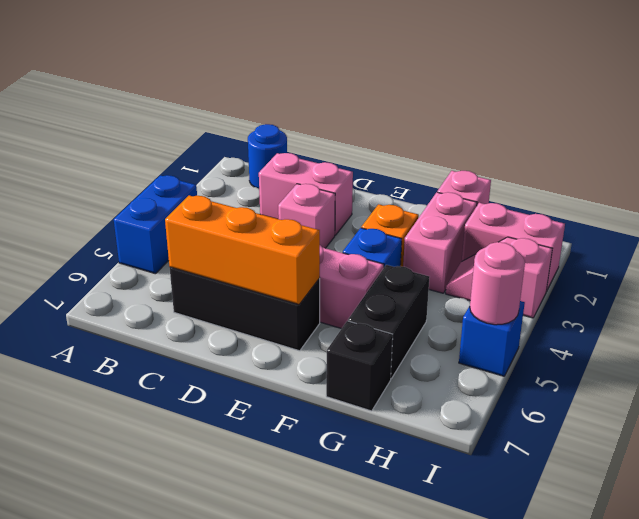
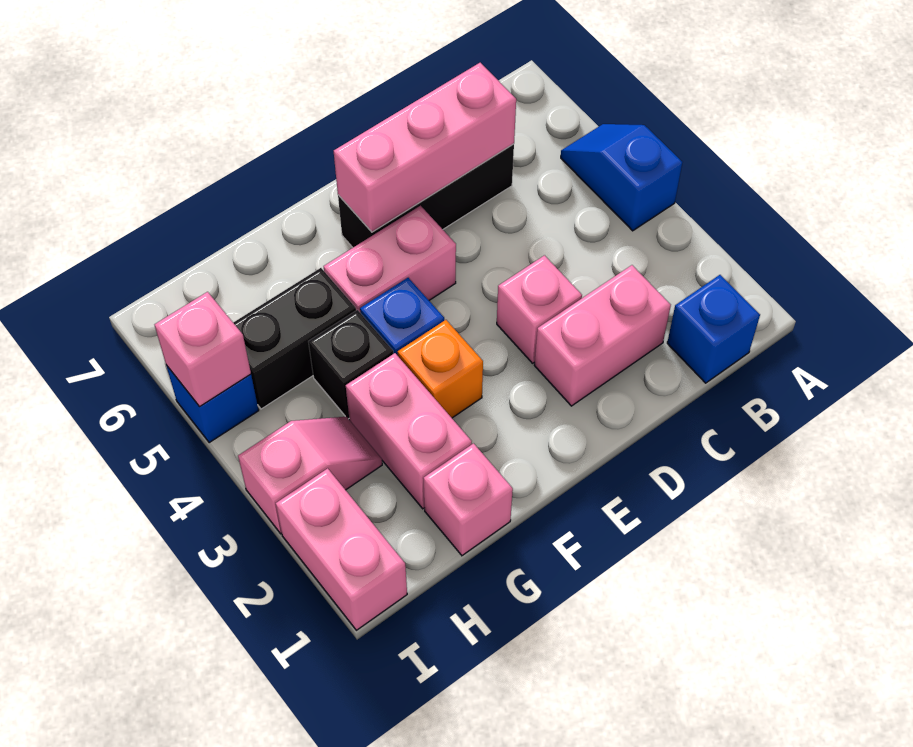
blue 1x2 brick [114,175,197,274] -> blue 1x2 slope [561,124,683,231]
blue 1x1 round brick [248,124,287,188] -> blue 1x1 brick [667,275,760,383]
orange 1x3 brick [165,195,320,304] -> pink 1x3 brick [334,63,516,232]
black 1x2 brick [348,265,429,379] -> black 1x2 brick turned to [233,268,356,409]
black 1x1 brick [326,321,393,411] -> black 1x1 brick moved to [308,310,393,419]
pink 1x2 brick [462,203,565,291] -> pink 1x2 brick turned to [276,468,407,630]
pink 1x1 round brick [470,242,525,325] -> pink 1x1 brick [154,292,251,407]

